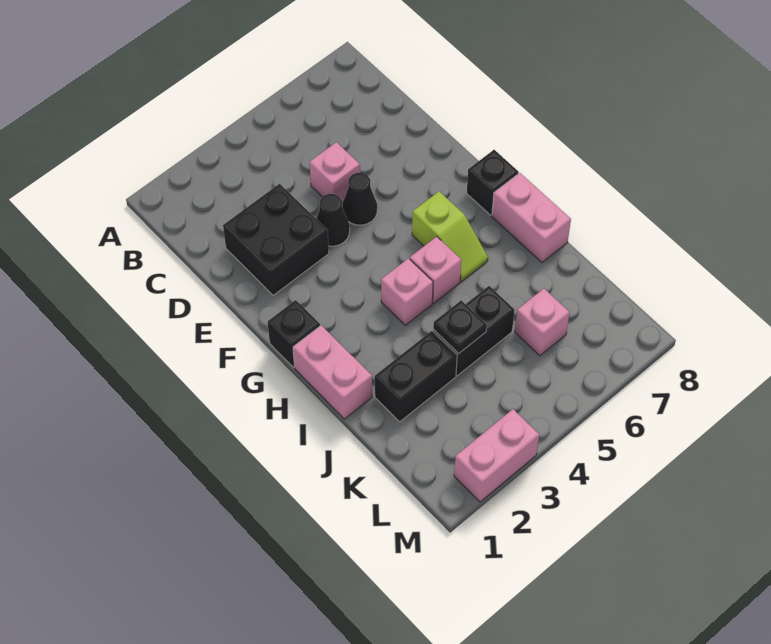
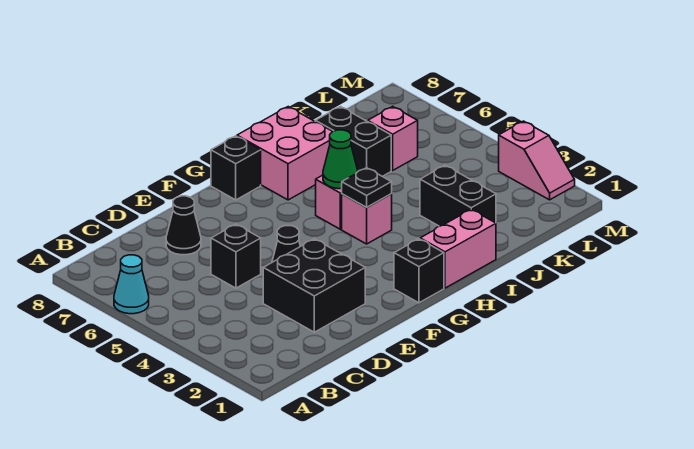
none -> cyan 1x1 cone [114,255,149,314]
pink 1x1 brick [310,142,360,202] -> black 1x1 brick [211,224,261,288]
black 1x1 cone [342,173,377,225] -> black 1x1 cone moved to [166,196,201,255]
lime 1x2 slope [412,191,488,281] -> none
none -> green 1x1 cone [323,130,358,189]
pink 1x2 brick [492,173,571,262] -> pink 2x2 brick [237,107,332,200]
black 1x2 brick [433,286,514,376] -> black 1x2 brick moved to [315,107,391,176]
black 1x1 plate [433,300,487,354] -> black 1x1 plate moved to [342,168,392,207]
pink 1x2 brick [454,409,539,502] -> pink 1x2 slope [499,121,575,200]

